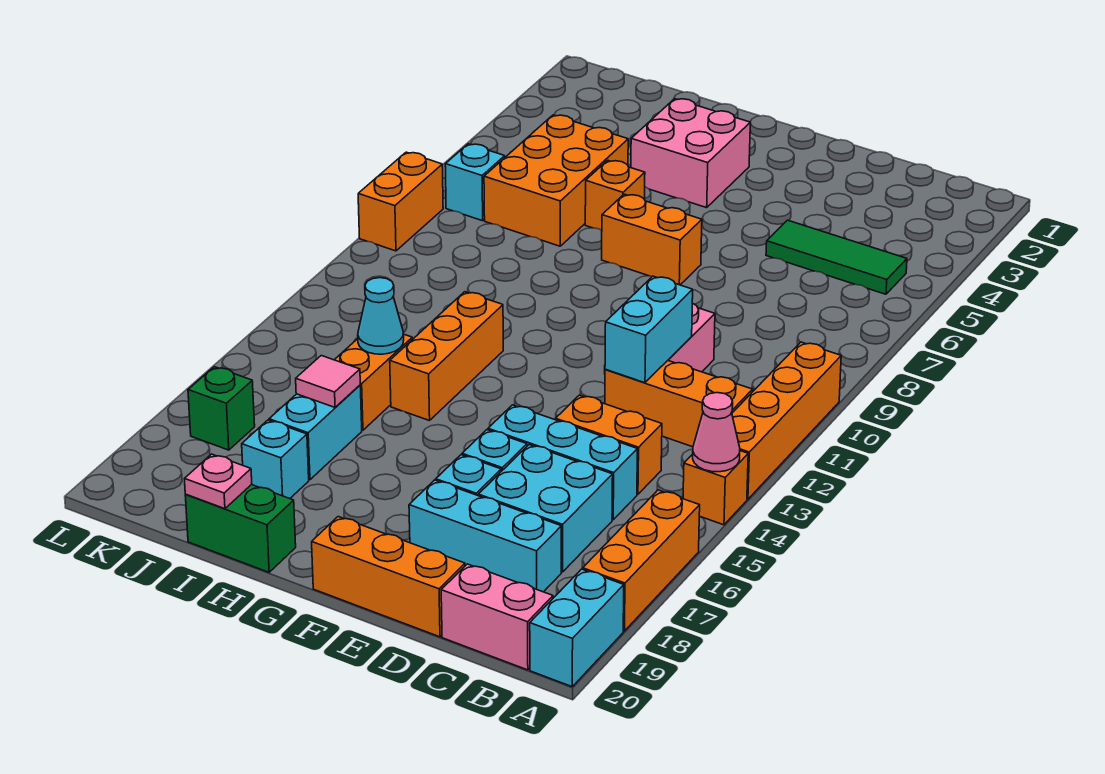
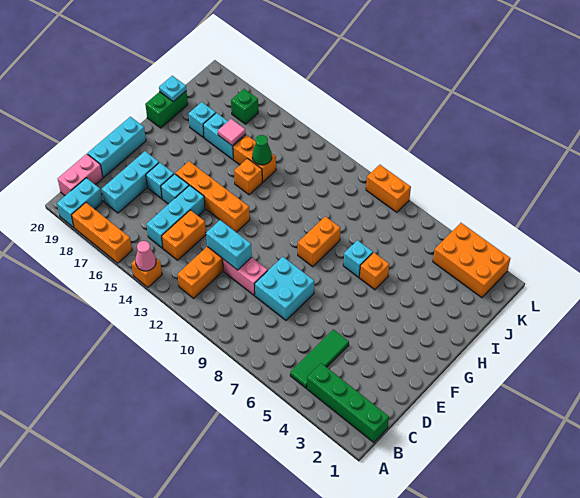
orange 1x4 brick [732,342,841,499] -> orange 1x4 brick moved to [175,161,250,232]
cyan 1x2 brick [530,569,624,687] -> cyan 1x2 brick turned to [57,178,103,227]
none -> green 1x4 brick [307,363,389,443]
cyan 2x2 brick [478,445,613,572] -> cyan 2x2 brick moved to [255,257,314,320]
orange 1x3 brick [312,517,465,637] -> cyan 1x3 brick [87,117,146,177]
orange 1x2 brick [602,194,702,285] -> orange 1x2 brick moved to [298,216,340,267]
pink 2x2 brick [631,99,750,208] -> none
orange 1x3 brick [390,292,503,421] -> orange 1x1 brick [234,159,262,195]
orange 2x3 brick [484,115,628,246] -> orange 2x3 brick moved to [433,223,510,298]
cyan 1x1 cone [358,278,404,354] -> green 1x1 cone [252,135,272,165]
pink 1x1 plate [185,454,252,509] -> cyan 1x1 plate [159,76,186,102]
cyan 1x1 brick [445,144,505,221] -> cyan 1x1 brick moved to [343,240,373,277]

